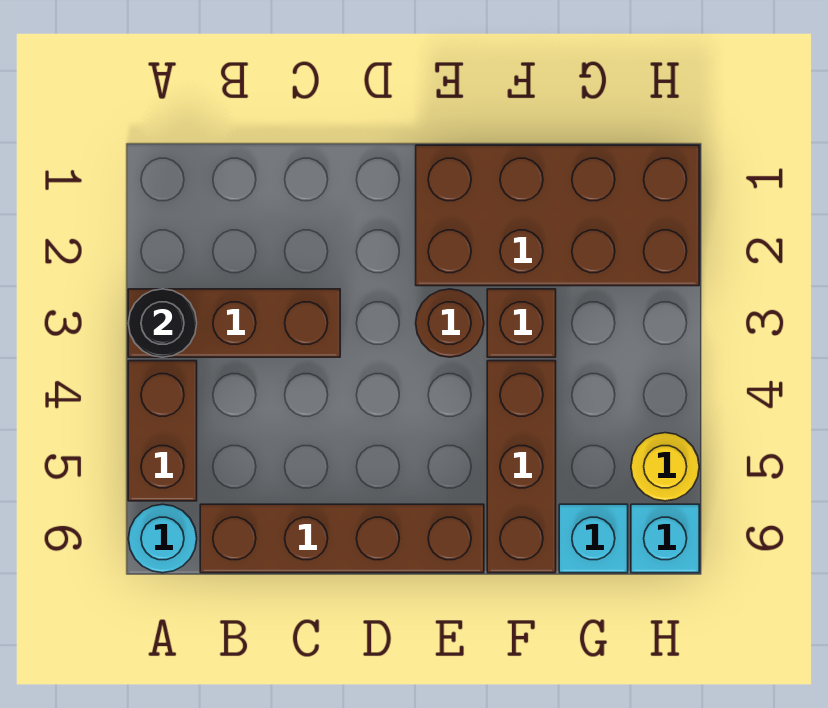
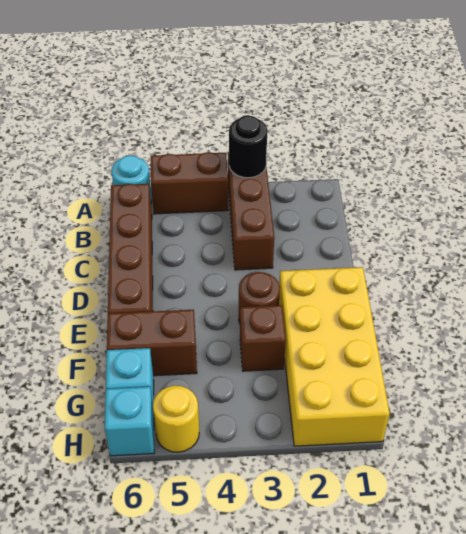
brown 2x4 brick [416,145,699,286] -> yellow 2x4 brick [279,267,390,446]
brown 1x3 brick [487,361,556,573] -> brown 1x2 brick [107,310,197,376]

